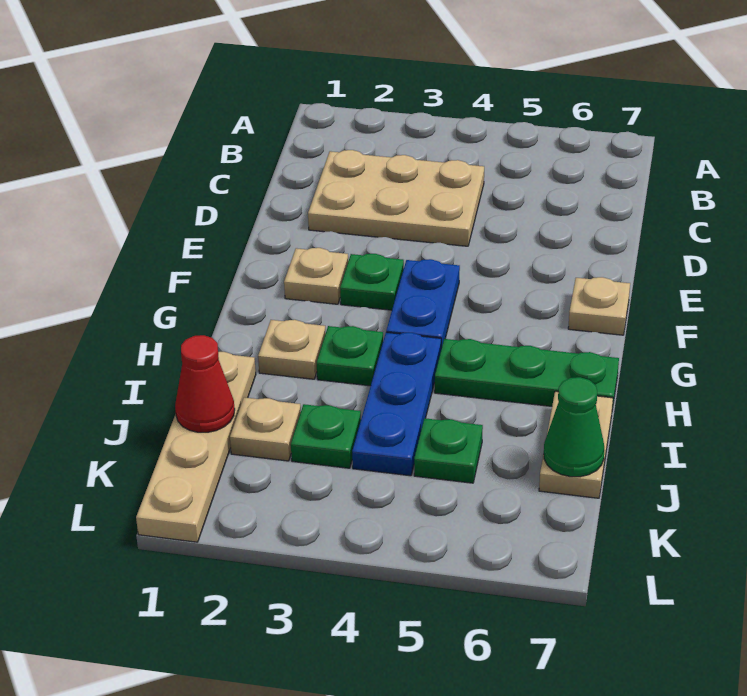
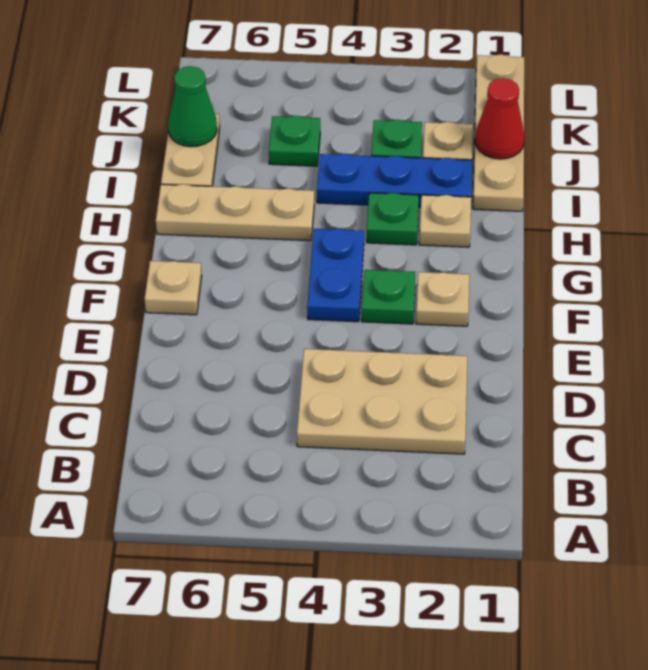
blue 1x3 plate [352,332,441,476] -> blue 1x3 plate turned to [317,154,472,207]
green 1x3 plate [435,339,619,410] -> tan 1x3 plate [156,184,314,241]

